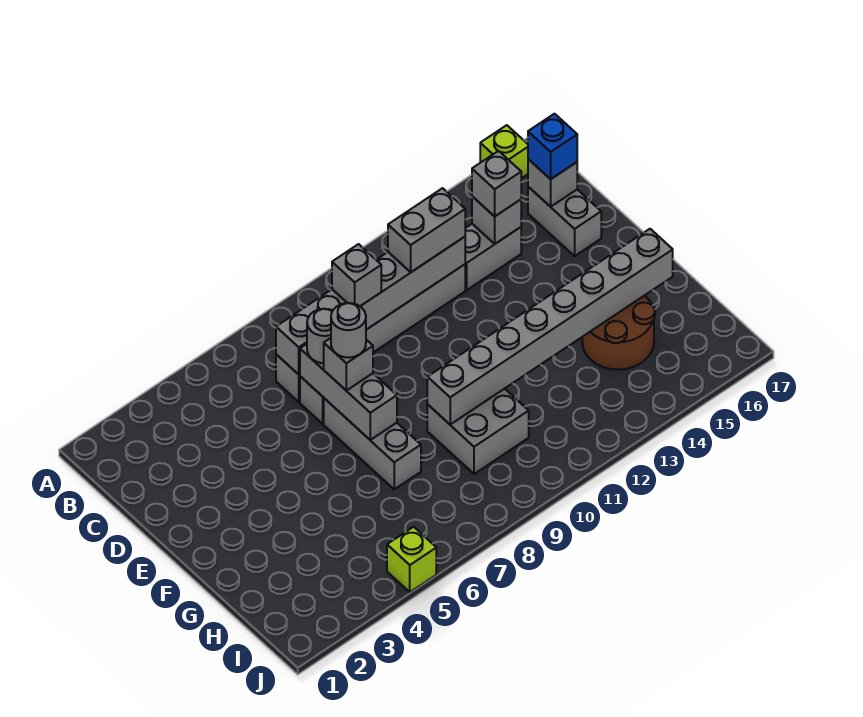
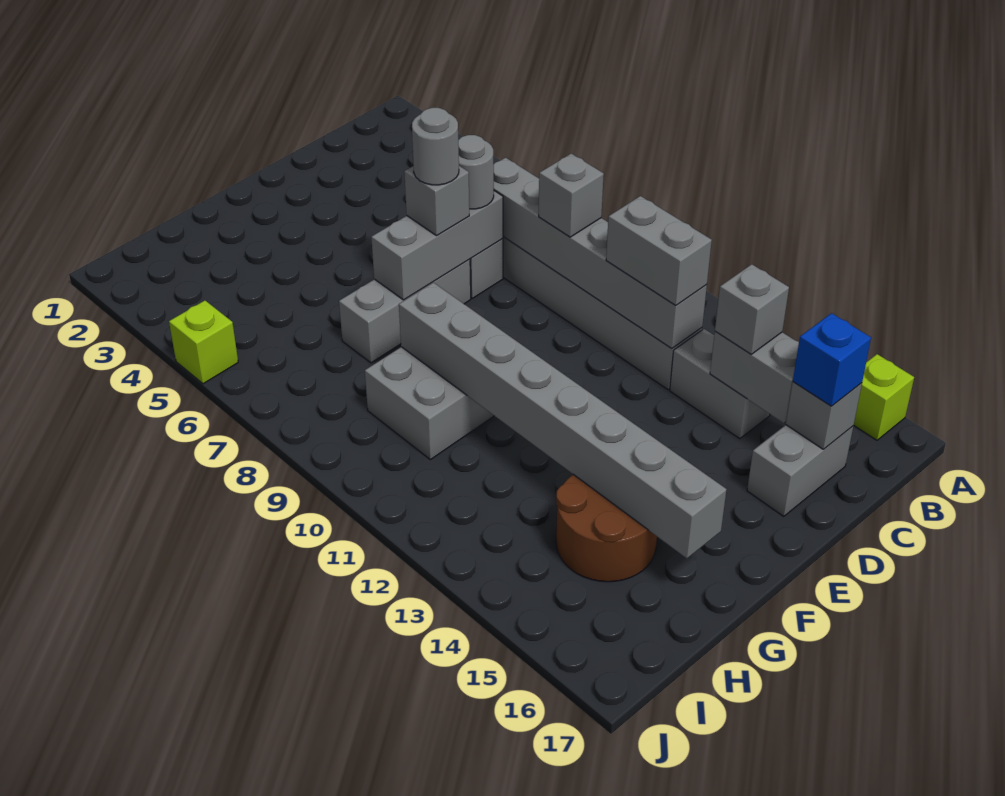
grey 1x1 brick [472,196,521,244] -> grey 1x2 brick [710,331,799,423]

